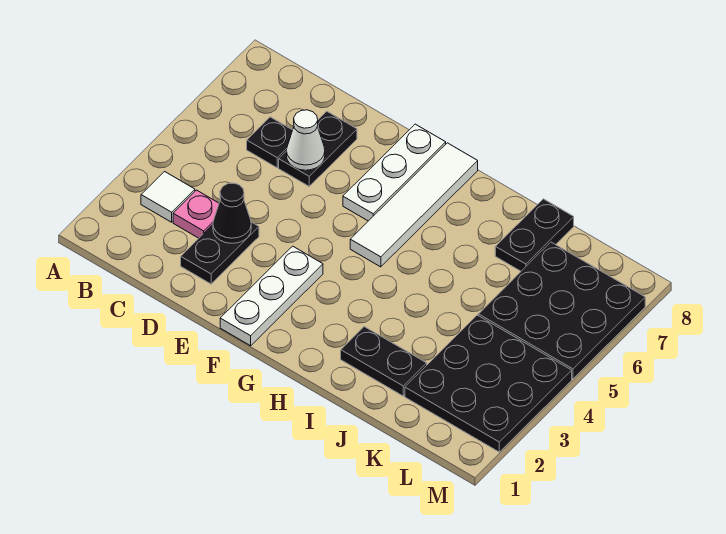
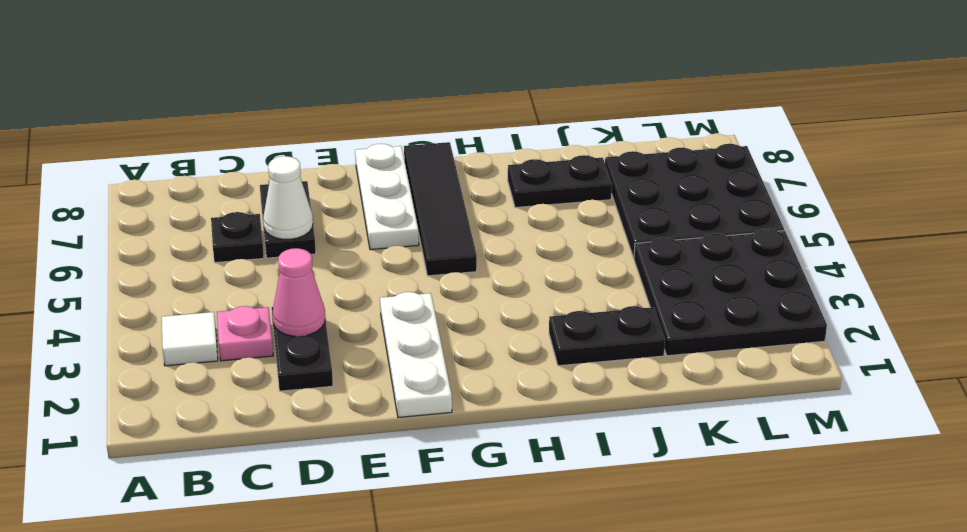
black 1x1 cone [213,183,251,243] -> pink 1x1 cone [272,248,325,336]
white 1x4 tile [350,143,478,267] -> black 1x4 tile [404,142,477,276]
black 1x2 plate [495,199,574,271] -> black 1x2 plate turned to [508,155,612,208]

